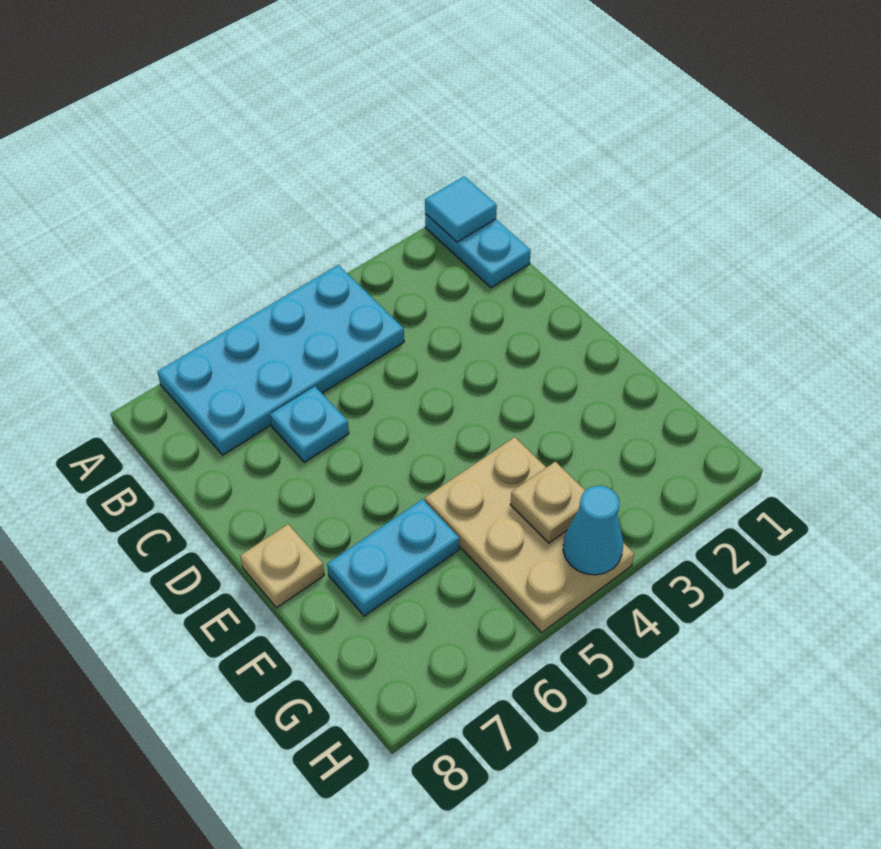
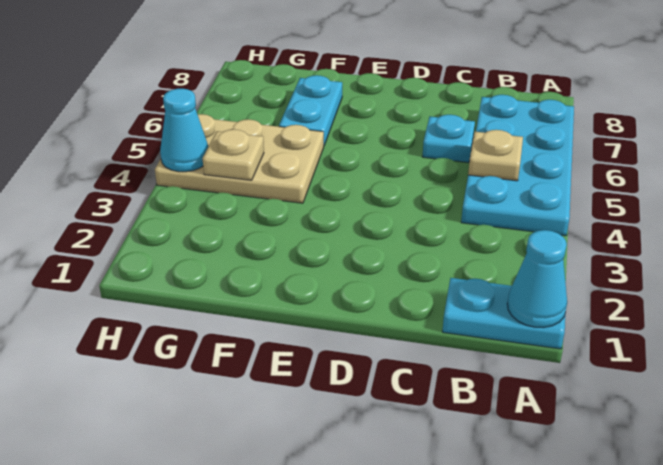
cyan 1x1 tile [425,176,497,242] -> cyan 1x1 cone [507,230,567,328]
tan 1x1 plate [240,524,324,608] -> tan 1x1 plate moved to [468,130,523,181]

